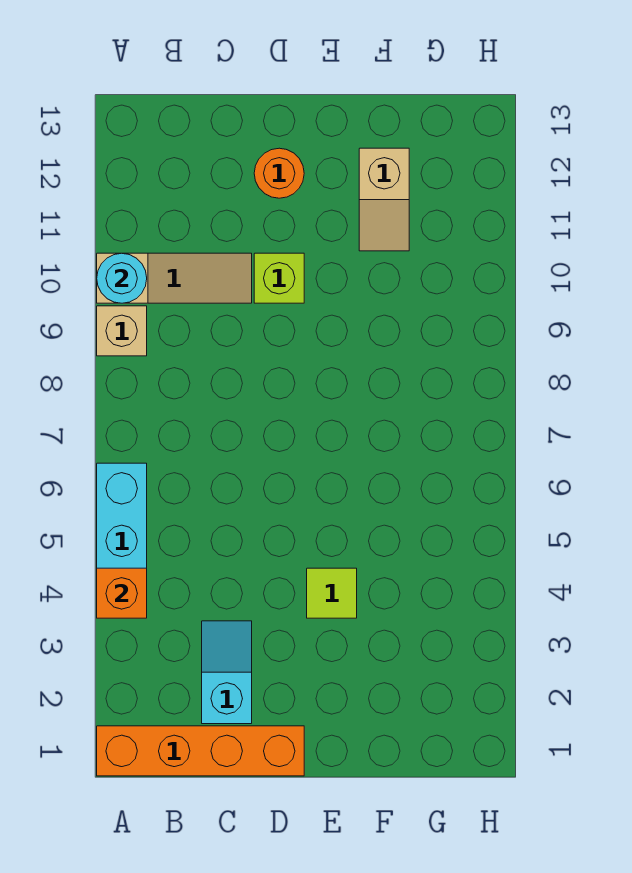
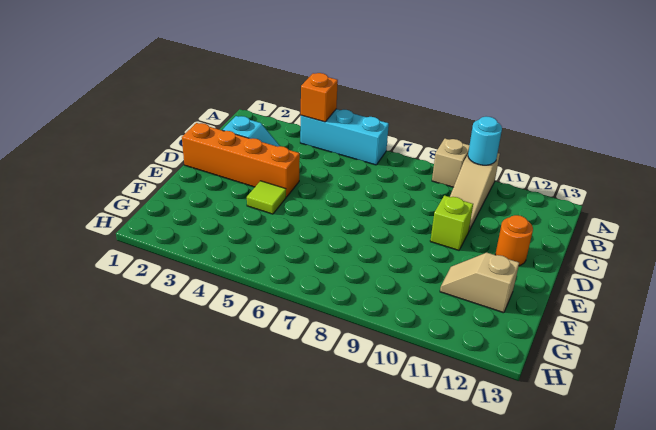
orange 1x4 brick [97,726,304,776] -> orange 1x4 brick turned to [182,123,300,197]

